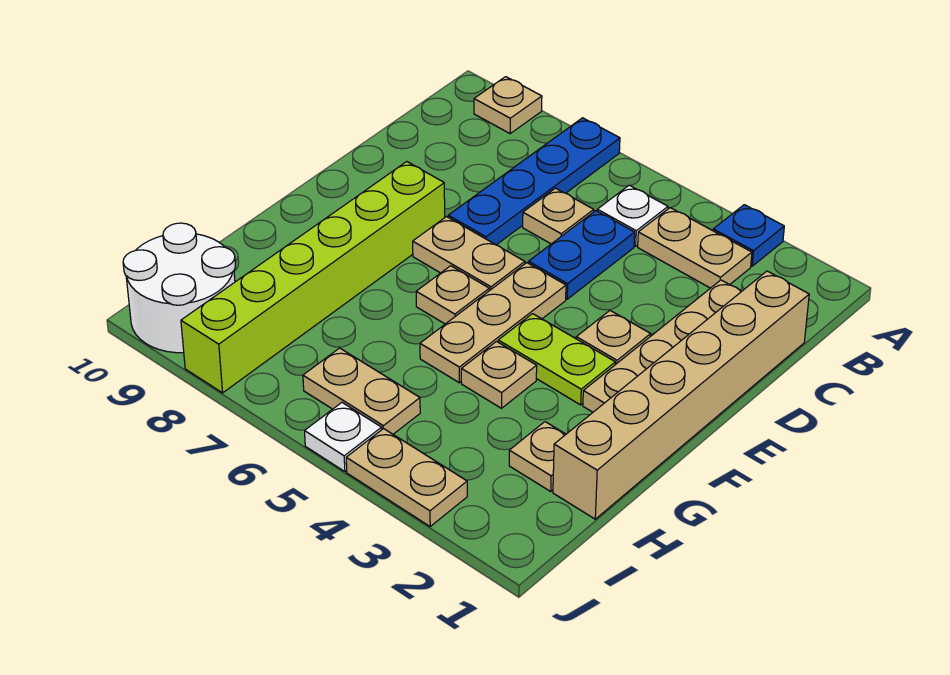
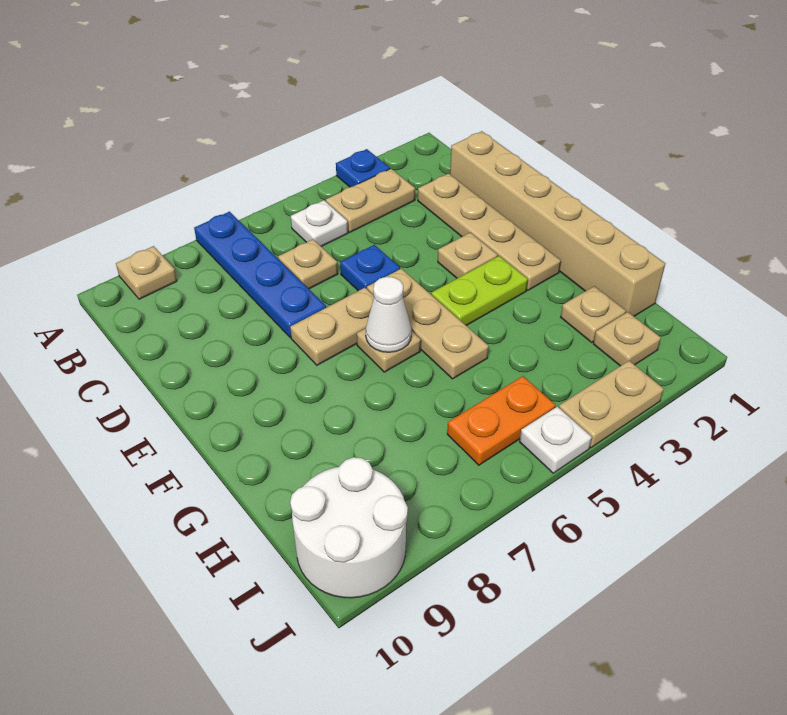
blue 1x2 plate [528,211,635,299] -> blue 1x1 plate [340,245,400,291]
lime 1x6 brick [181,162,445,393] -> none
none -> white 1x1 cone [366,277,412,352]
tan 1x1 plate [461,342,537,408] -> tan 1x1 plate moved to [593,312,661,366]
tan 1x2 plate [303,348,420,434] -> orange 1x2 plate [447,376,556,465]

